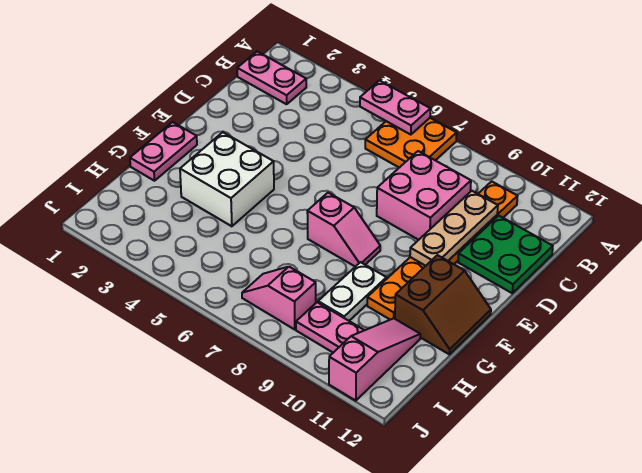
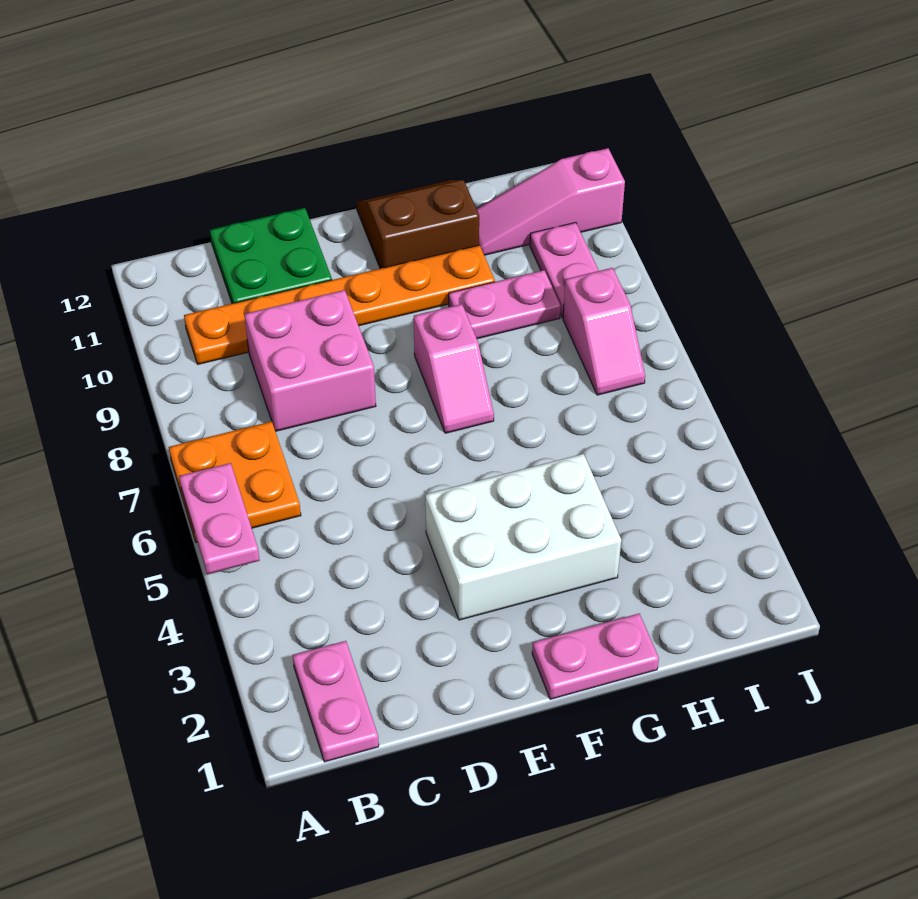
tan 1x3 plate [410,191,498,266] -> none
white 2x2 brick [180,132,274,226] -> white 2x3 brick [425,454,621,620]
pink 1x2 slope [307,193,380,267] -> pink 1x2 slope turned to [414,304,494,433]
white 1x2 plate [318,262,386,321] -> pink 1x2 plate [449,270,561,339]

